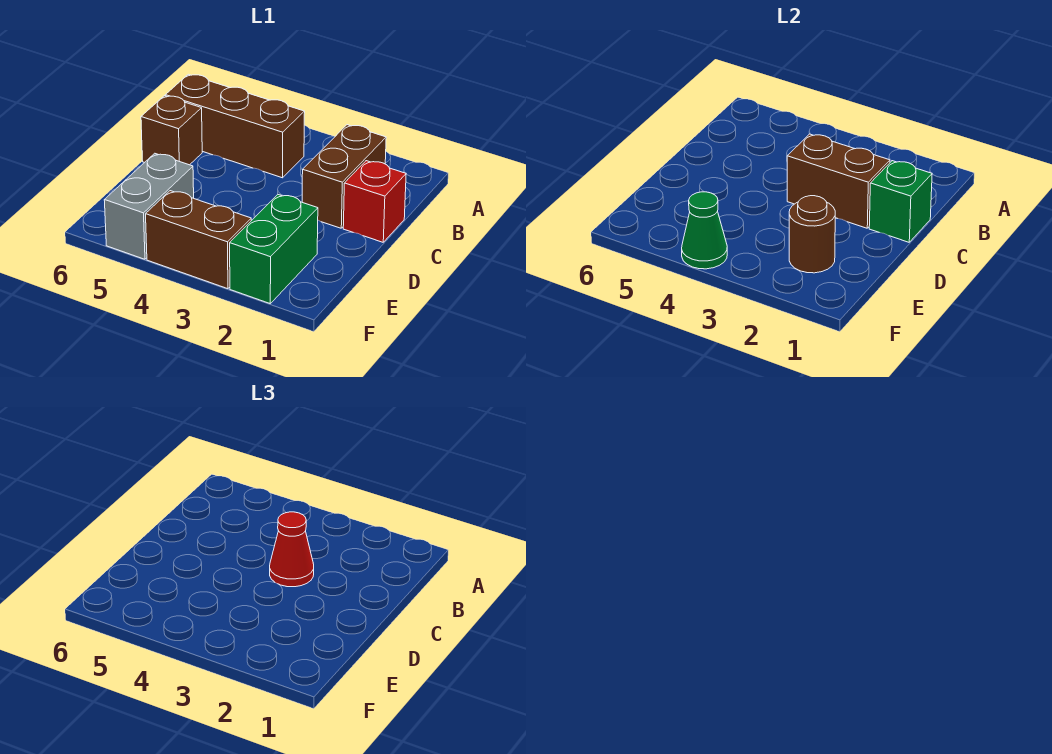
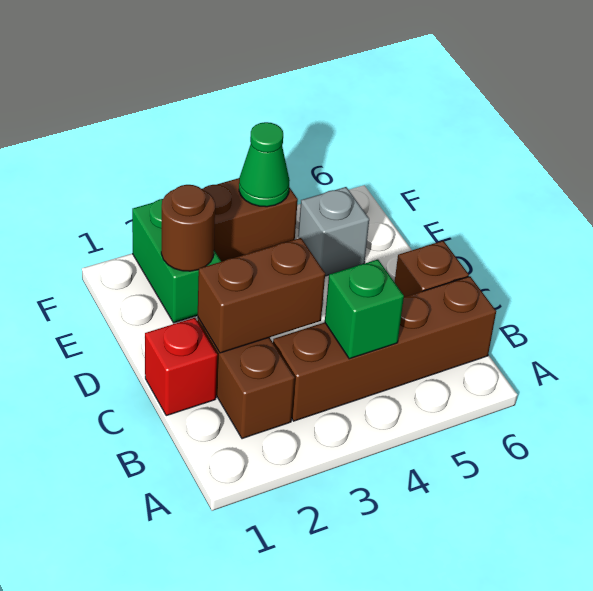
brown 1x3 brick [165,74,305,178] -> brown 1x4 brick [273,276,496,421]
green 1x1 brick [869,161,932,242] -> green 1x1 brick moved to [325,260,404,359]
red 1x1 cone [270,512,314,587] -> none
grey 1x2 brick [104,153,194,259] -> grey 1x1 brick [298,187,369,276]

